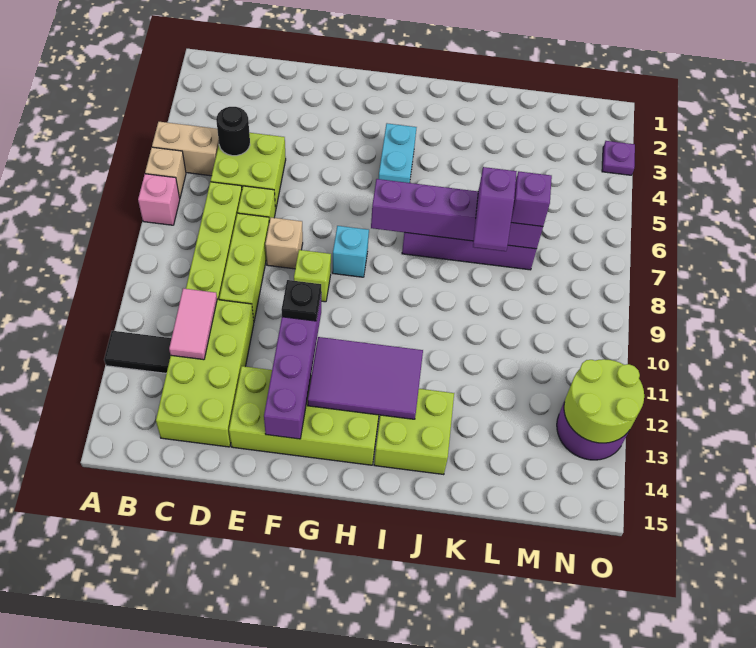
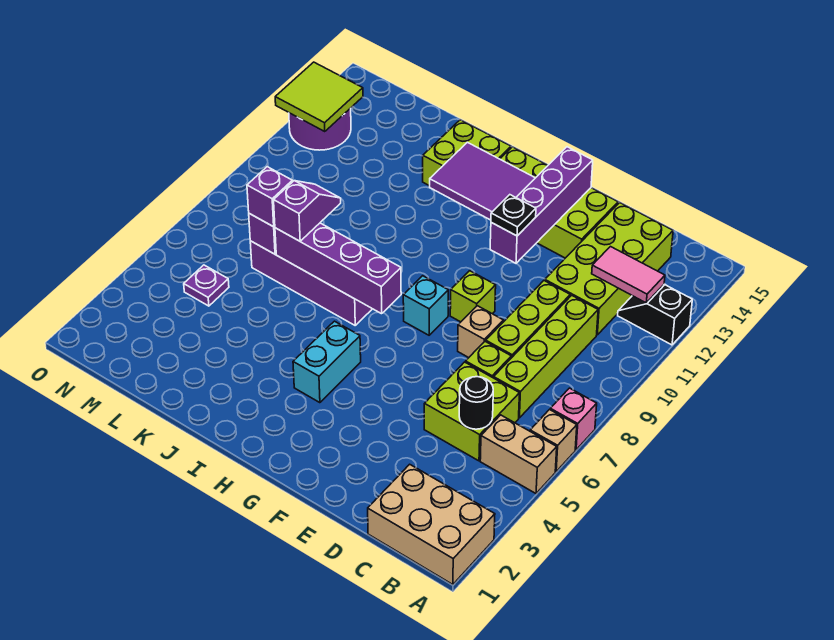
none -> tan 2x3 brick [368,464,495,584]
black 1x2 tile [104,331,171,373] -> black 1x2 slope [618,285,692,345]
pink 1x2 tile [169,288,217,360] -> pink 1x2 tile turned to [592,247,665,303]
lime 2x2 round brick [564,359,644,443] -> lime 2x2 tile [275,62,363,132]
purple 1x1 plate [602,141,635,175] -> purple 1x1 plate moved to [184,265,229,306]

